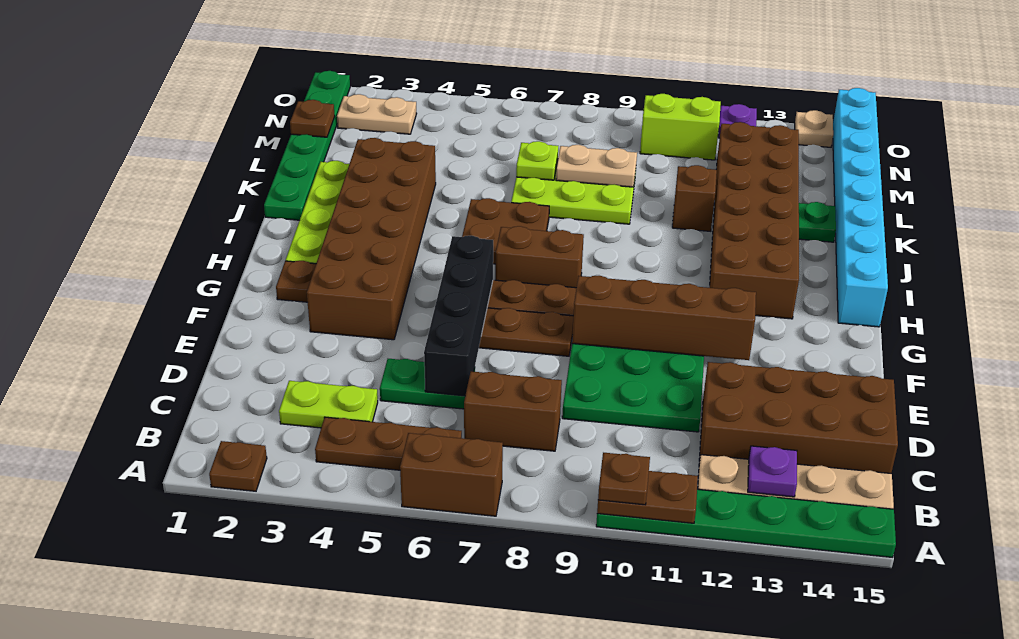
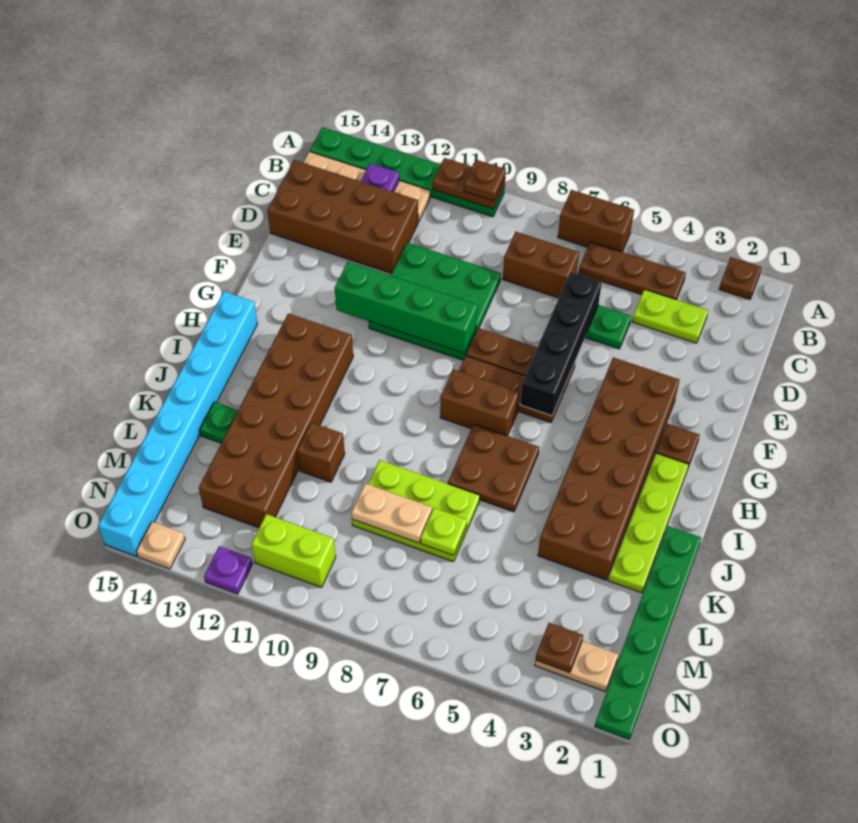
brown 1x4 brick [572,276,756,360] -> green 1x4 brick [335,262,477,353]
brown 1x1 plate [290,100,335,137] -> brown 1x1 plate moved to [536,623,583,673]

